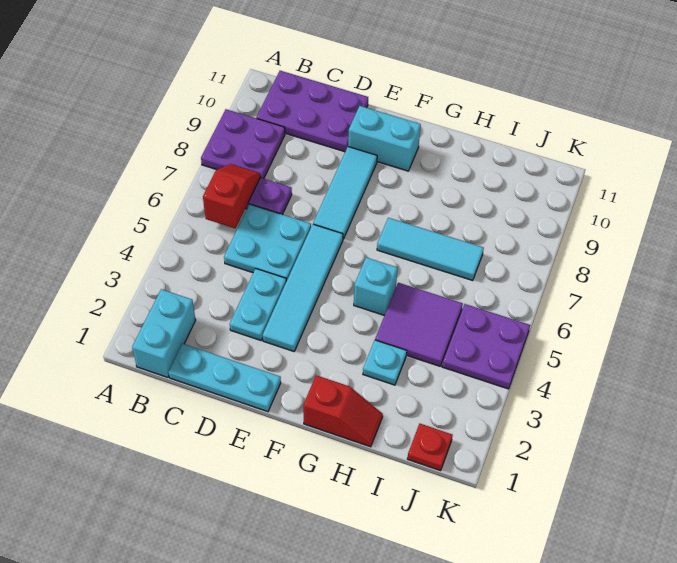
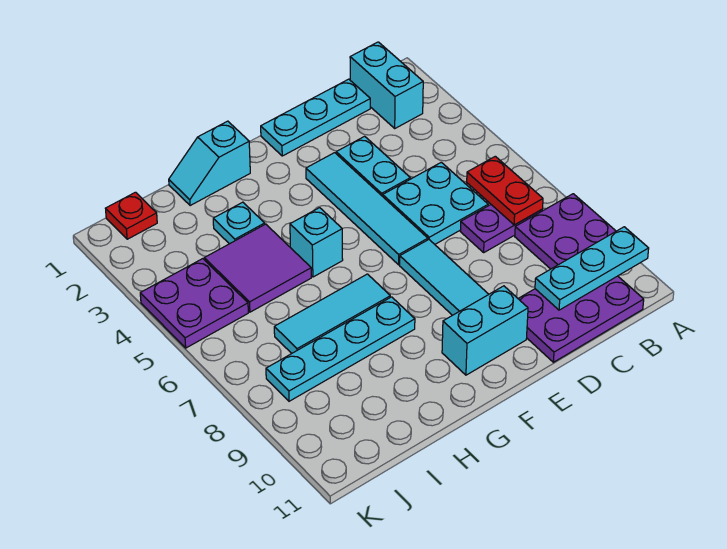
none -> cyan 1x3 plate [535,227,649,310]
red 1x2 slope [203,164,260,228] -> red 1x2 plate [467,156,543,225]
red 1x2 slope [303,375,383,447] -> cyan 1x2 slope [169,121,250,206]
none -> cyan 1x4 plate [266,297,415,401]

